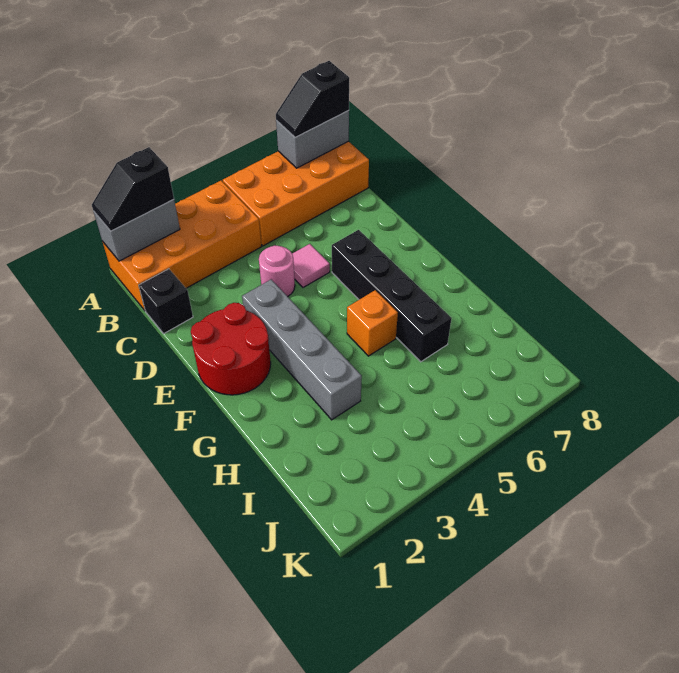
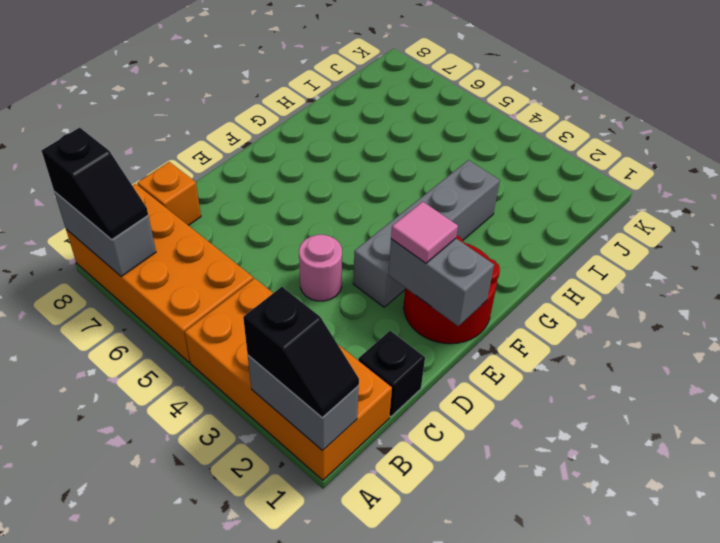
pink 1x1 tile [292,244,330,288] -> pink 1x1 tile moved to [391,202,458,263]
none -> grey 1x2 brick [388,239,494,326]
black 1x4 brick [332,230,452,362] -> none
orange 1x1 brick [347,290,398,356] -> orange 1x1 brick moved to [137,162,201,225]

